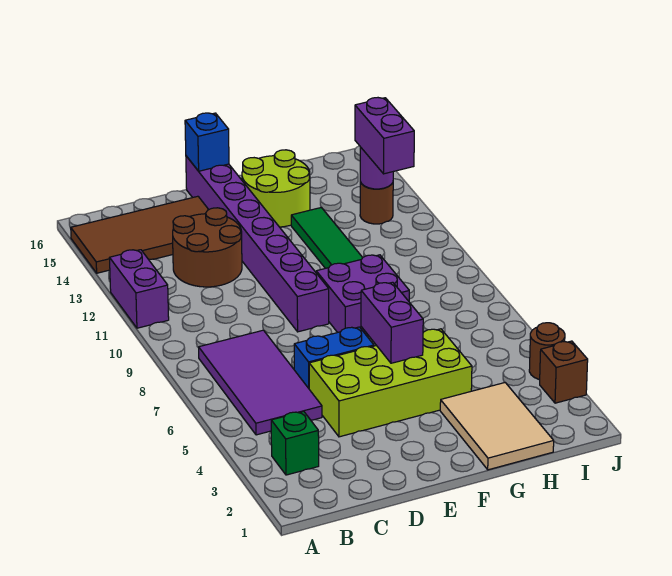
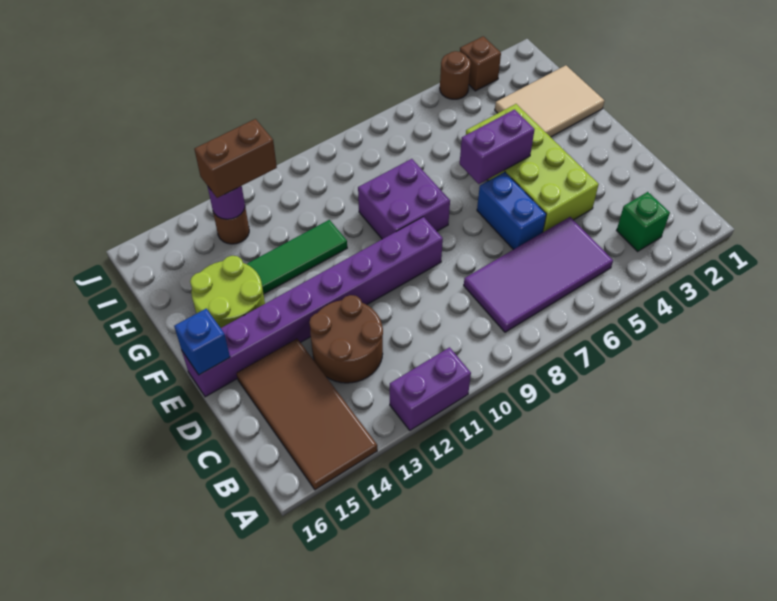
purple 1x2 brick [355,98,414,174] -> brown 1x2 brick [194,119,277,198]

